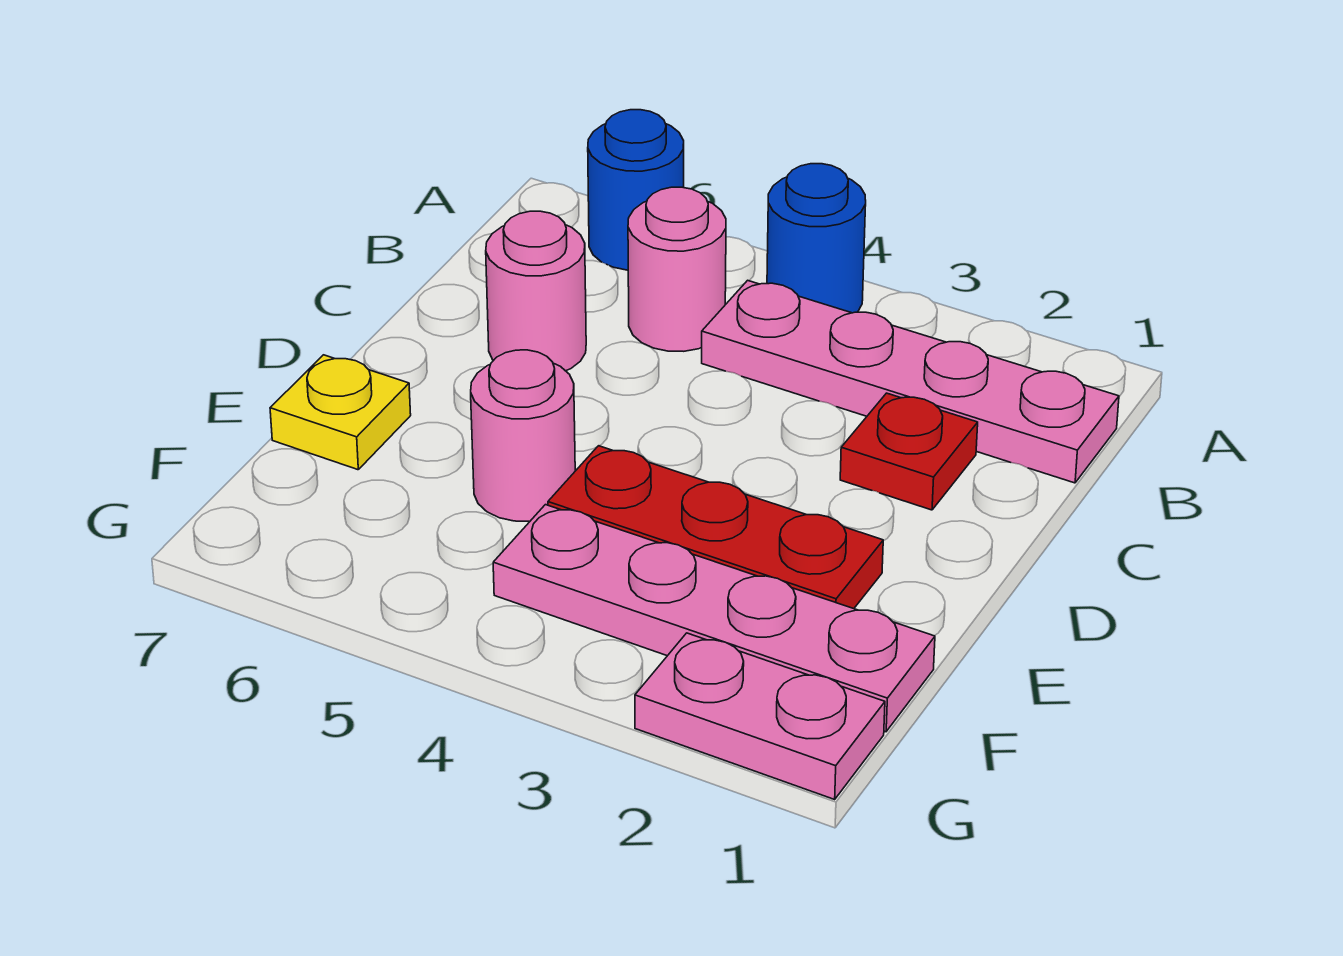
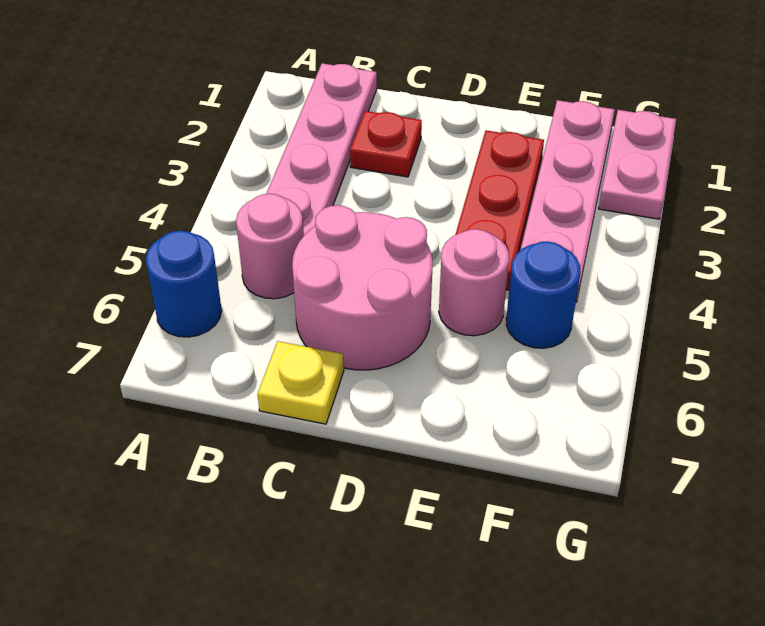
blue 1x1 round brick [767,164,866,313] -> blue 1x1 round brick moved to [506,241,580,348]
pink 1x1 round brick [486,211,586,371] -> pink 2x2 round brick [292,205,432,370]
yellow 1x1 plate [270,355,411,470] -> yellow 1x1 plate moved to [257,341,344,424]

